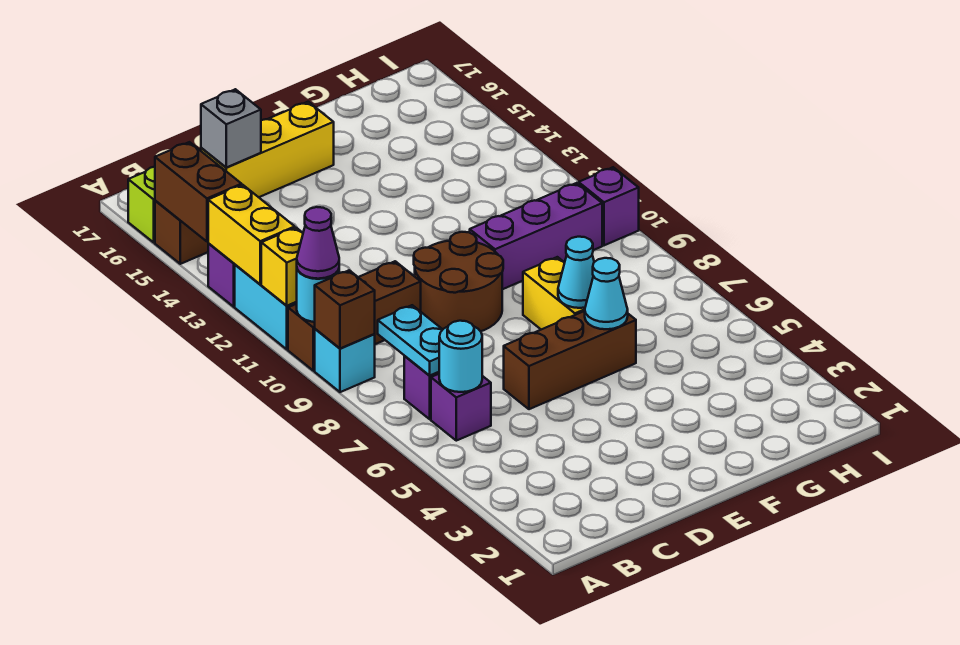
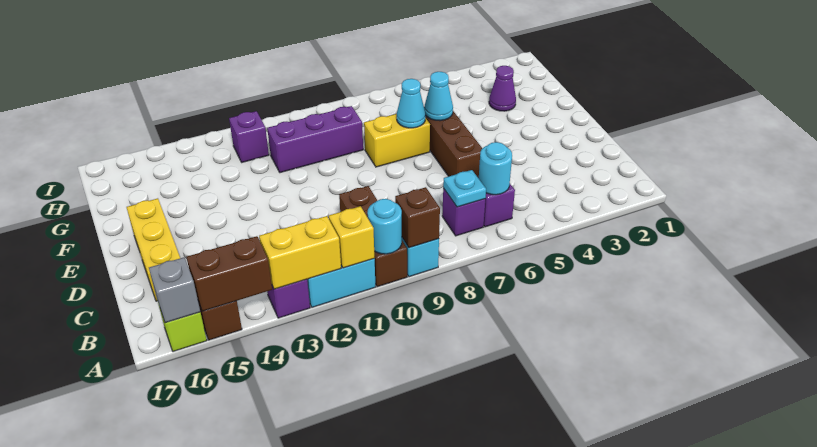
purple 1x1 cone [297,207,339,279] -> purple 1x1 cone moved to [489,66,516,111]
cyan 1x2 plate [378,305,443,376] -> cyan 1x1 plate [443,170,486,207]
grey 1x1 brick [201,89,261,167] -> grey 1x1 brick moved to [149,257,200,323]
brown 2x2 round brick [414,232,503,331] -> none
purple 1x3 brick [470,183,602,289] -> purple 1x3 brick turned to [267,106,363,173]
purple 1x1 brick [579,167,639,245] -> purple 1x1 brick moved to [229,111,269,162]

